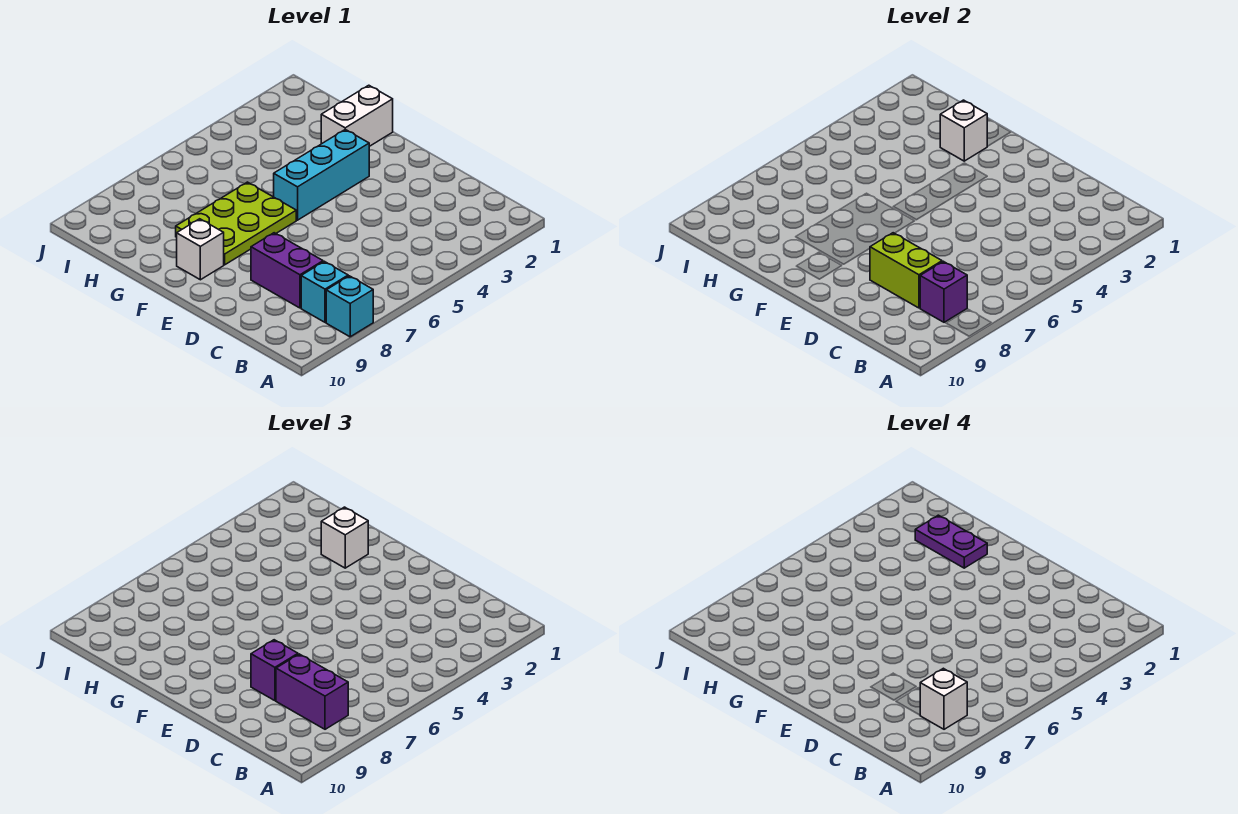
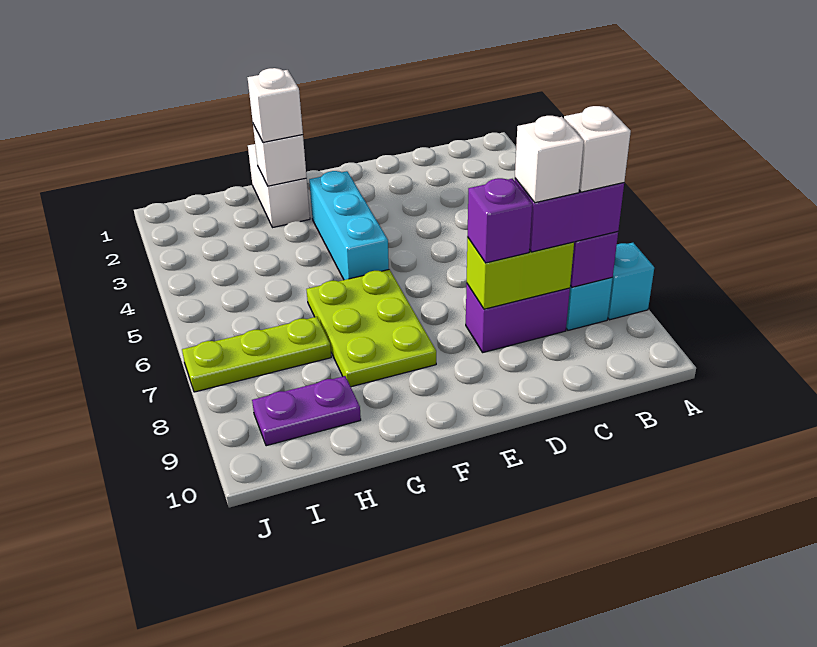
white 1x1 brick [177,219,224,280] -> white 1x1 brick moved to [515,116,584,203]
purple 1x2 plate [915,515,987,568] -> purple 1x2 plate moved to [252,376,361,446]
none -> lime 1x3 plate [182,317,331,392]

